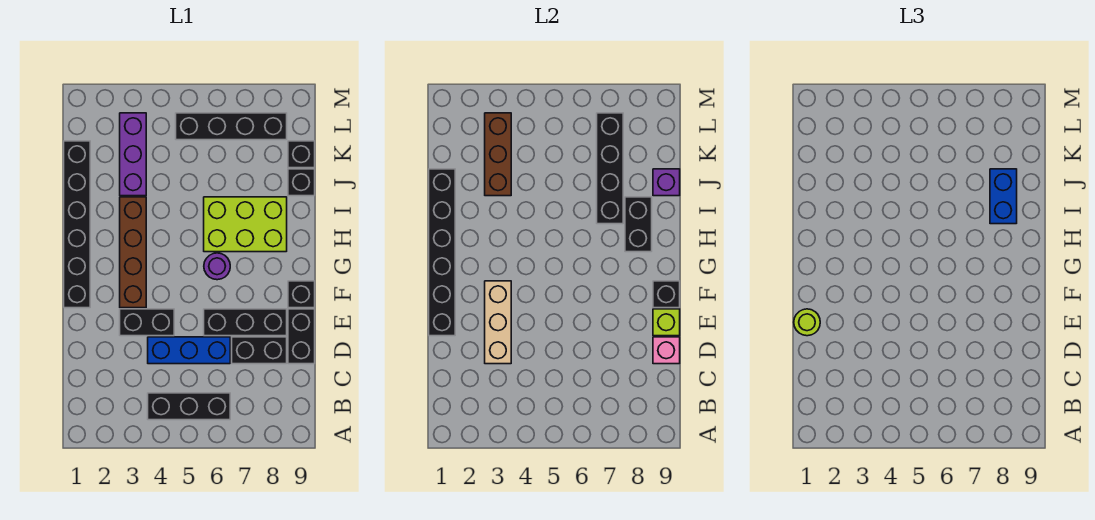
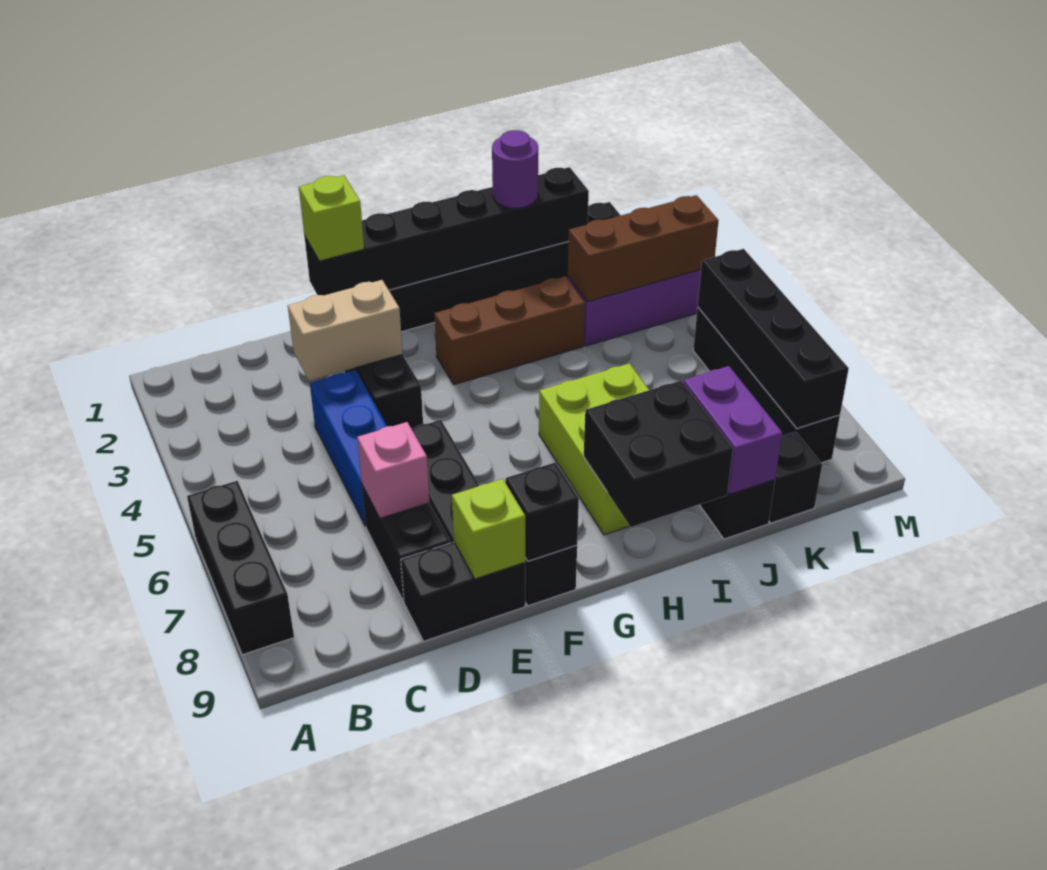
black 1x3 brick [148,393,230,420] -> black 1x3 brick moved to [187,481,294,655]
tan 1x3 brick [485,281,511,364] -> tan 1x2 brick [288,280,403,381]
pink 1x1 brick [653,337,680,364] -> pink 1x1 brick moved to [357,422,430,518]
lime 1x1 round brick [794,309,820,336] -> lime 1x1 brick [299,175,364,261]
brown 1x4 brick [120,197,146,308] -> brown 1x3 brick [434,277,585,385]
purple 1x1 round brick [204,253,230,280] -> purple 1x1 round brick moved to [492,130,538,208]
black 1x2 brick [625,197,652,252] -> black 2x2 brick [584,381,733,527]
black 1x4 brick [597,113,623,224] -> black 1x4 brick turned to [698,249,849,429]
blue 1x2 brick [990,169,1017,224] -> none
purple 1x1 brick [653,169,680,196] -> purple 1x2 brick [683,366,782,494]

